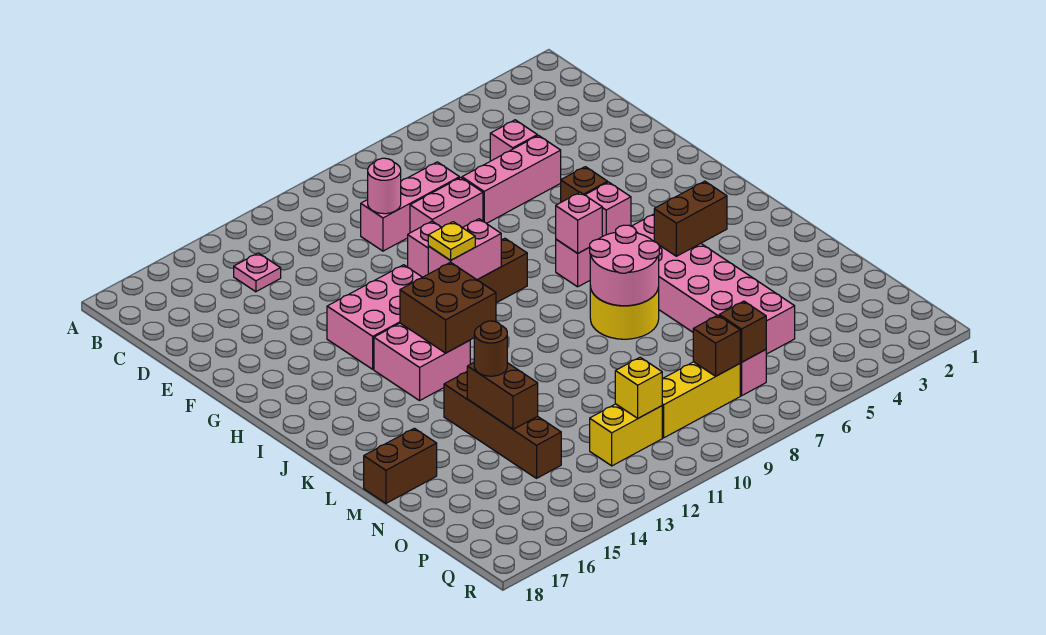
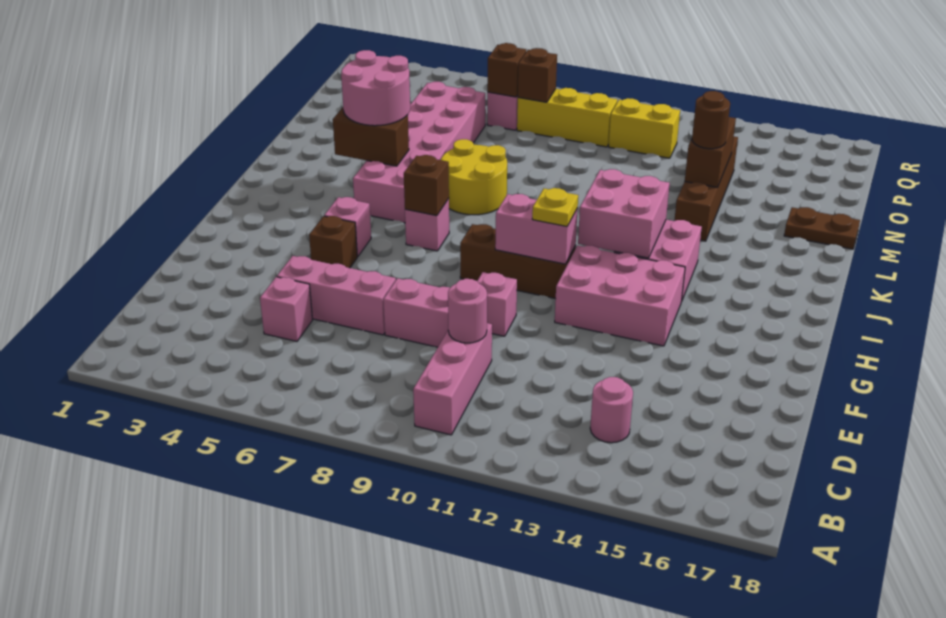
pink 1x1 plate [234,253,281,292] -> pink 1x1 round brick [590,377,633,443]
pink 1x3 brick [361,162,460,251] -> pink 1x3 brick turned to [413,323,492,435]
pink 1x1 brick [556,192,602,253] -> brown 1x1 brick [404,155,449,216]
brown 2x2 brick [400,262,496,353] -> pink 2x2 brick [578,169,670,258]
pink 2x2 round brick [590,225,659,306] -> pink 2x2 round brick moved to [341,50,410,126]
brown 1x2 brick [364,428,437,503] -> brown 1x2 plate [784,207,860,249]
yellow 1x1 brick [615,357,662,418] -> none

